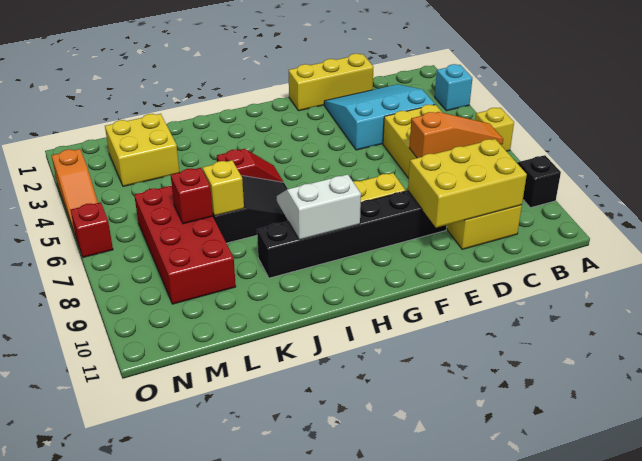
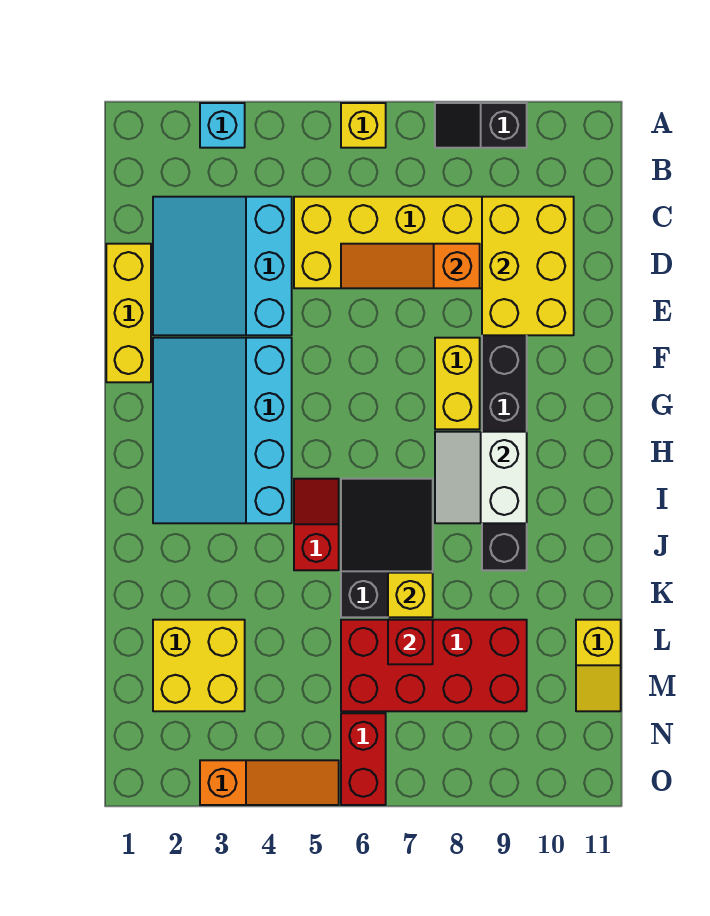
orange 1x3 slope [409,112,503,158] -> orange 1x3 slope turned to [341,244,480,288]
none -> cyan 3x4 slope [153,338,292,523]
none -> yellow 1x2 slope [576,620,621,711]
red 1x1 brick [71,202,113,257] -> red 1x2 brick [341,713,386,805]

